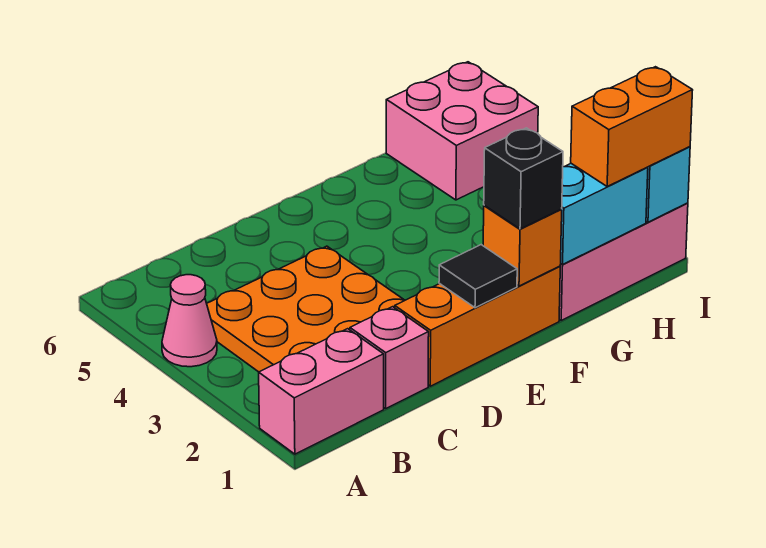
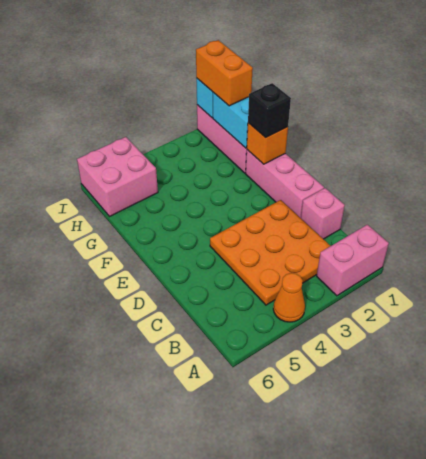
pink 1x2 brick [259,329,384,454] -> pink 1x2 brick turned to [317,225,389,296]
pink 1x1 cone [162,275,217,367] -> orange 1x1 cone [273,273,305,322]
orange 1x3 brick [395,266,560,386] -> pink 1x3 brick [246,150,324,218]
black 1x1 tile [439,245,517,308] -> none

